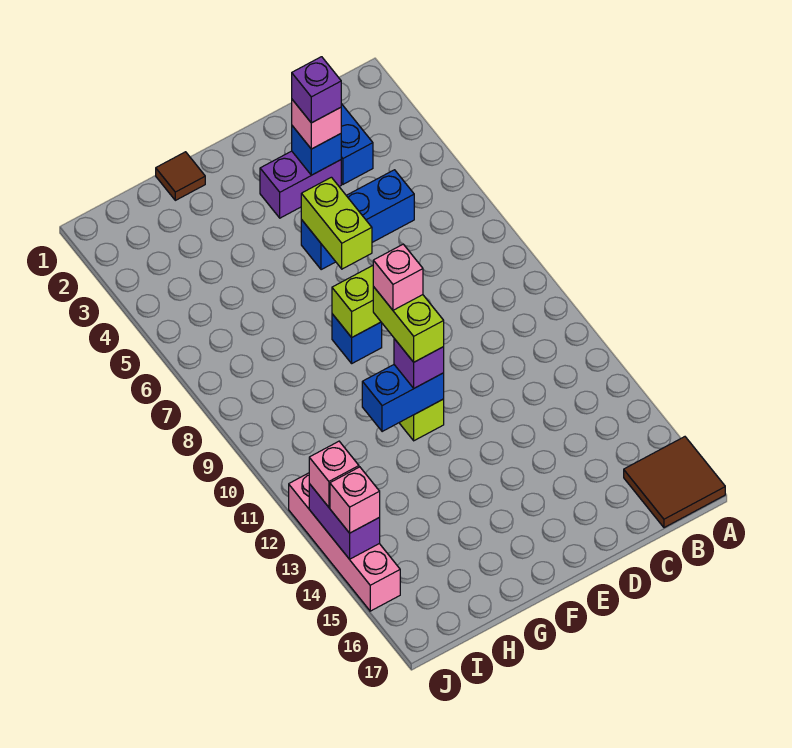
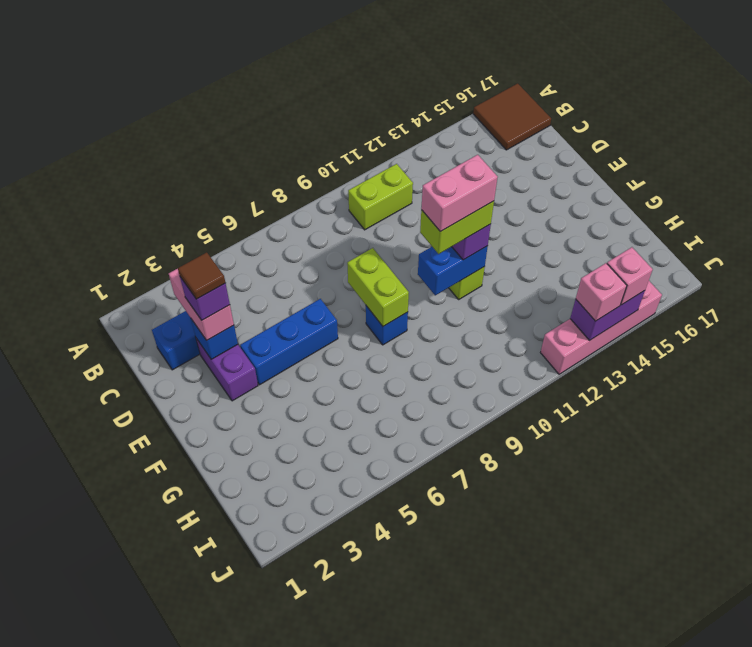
blue 1x3 brick [301,170,414,270] -> blue 1x3 brick turned to [240,299,338,385]
pink 1x1 brick [292,100,341,149] -> pink 1x2 brick [169,269,234,340]
lime 1x2 brick [301,177,372,269] -> lime 1x2 brick moved to [348,164,413,230]
pink 1x1 brick [373,244,423,310] -> pink 1x2 brick [421,155,498,232]
blue 1x2 brick [362,365,444,432] -> blue 1x2 brick turned to [418,246,488,295]
brown 1x1 tile [156,152,205,200] -> brown 1x1 tile moved to [178,252,225,299]

